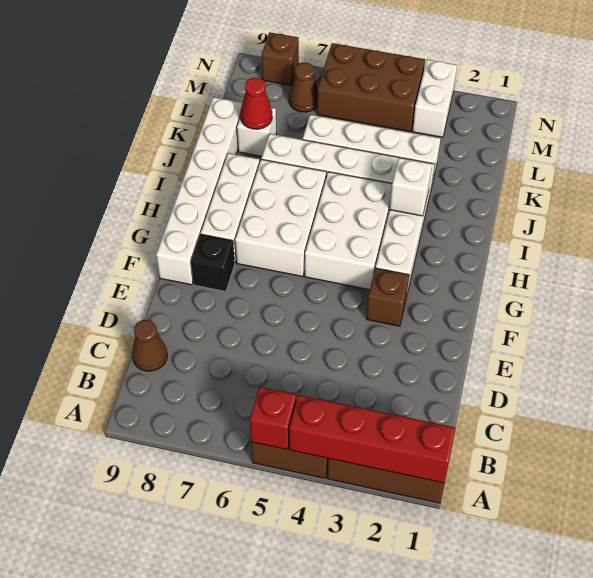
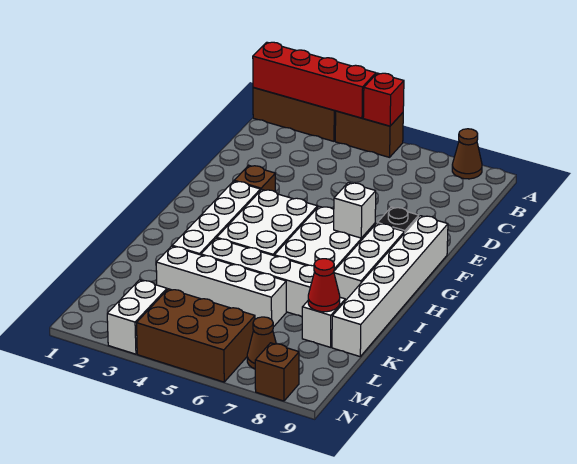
brown 1x1 cone [132,320,167,371] -> brown 1x1 cone moved to [452,129,482,179]
white 1x1 brick [390,158,432,216] -> white 1x1 brick moved to [334,183,376,238]

